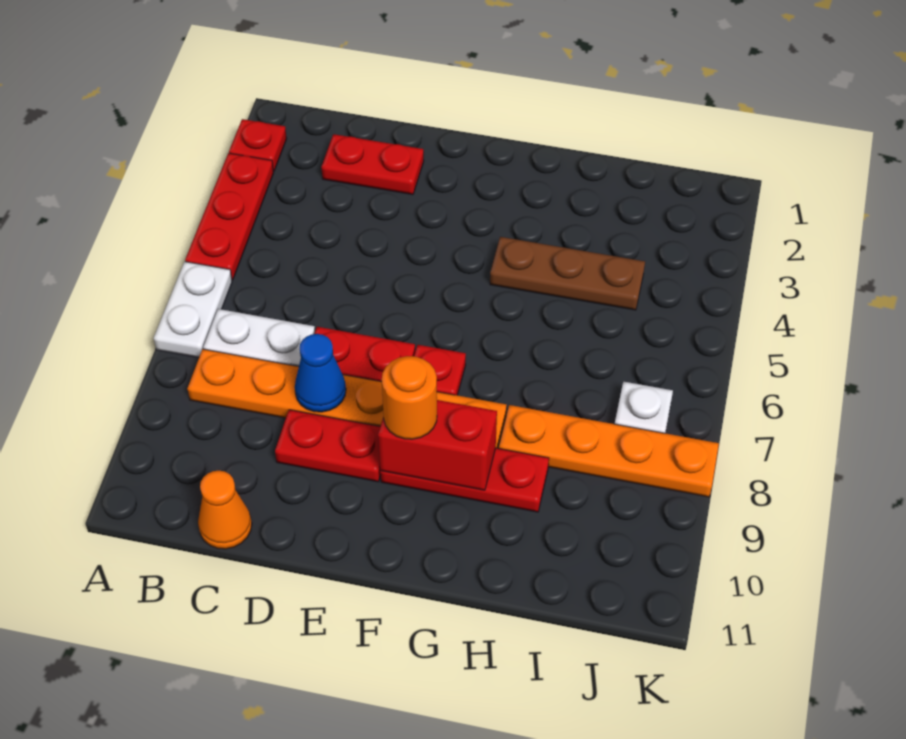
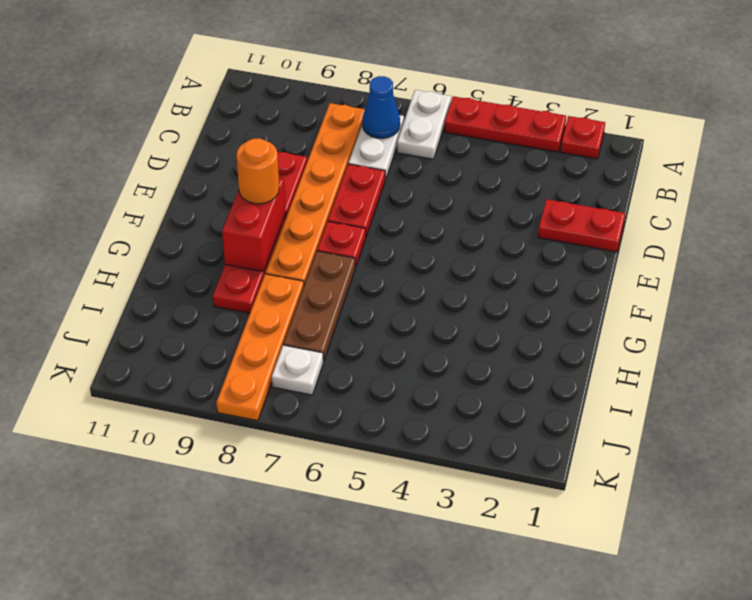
white 1x2 plate [154,262,232,358] -> white 1x2 plate turned to [397,90,451,159]
red 1x2 plate [321,134,424,195] -> red 1x2 plate turned to [538,199,625,252]
orange 1x1 cone [198,471,252,549] -> none
blue 1x1 cone [295,334,346,412] -> blue 1x1 cone moved to [362,76,400,138]
brown 1x3 plate [490,237,645,310] -> brown 1x3 plate moved to [283,251,355,362]

